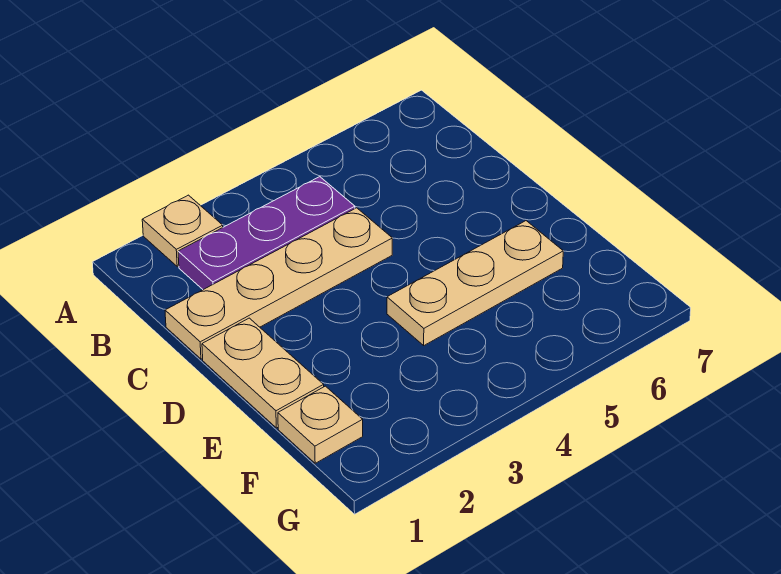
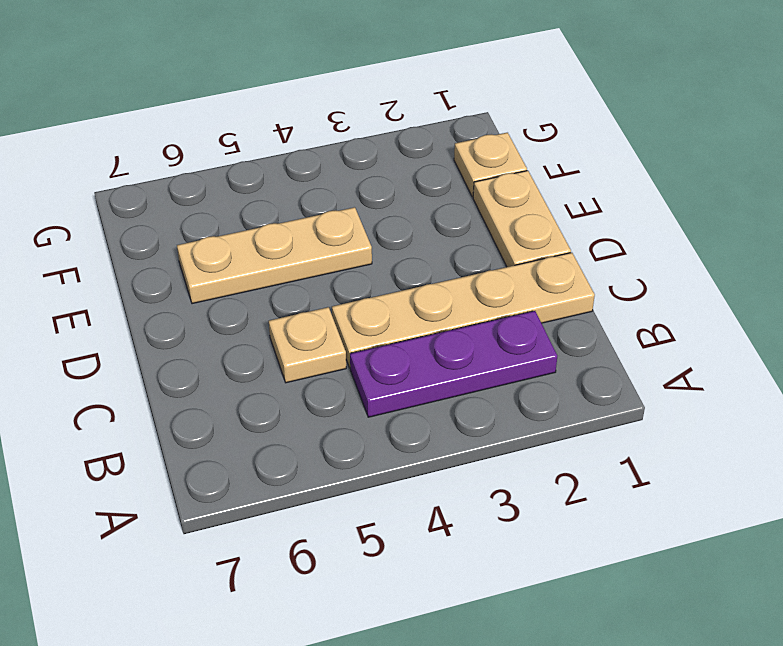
tan 1x1 plate [142,195,223,266] -> tan 1x1 plate moved to [269,307,346,383]

